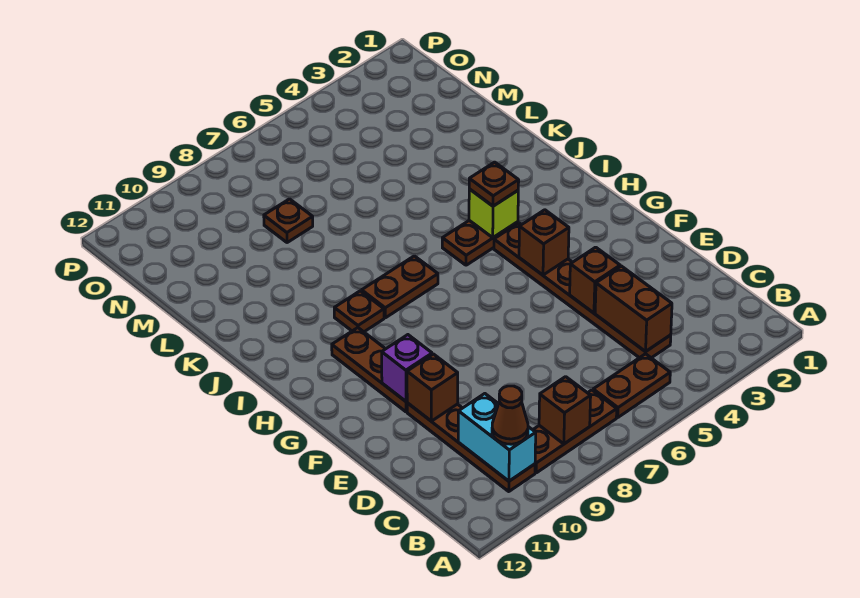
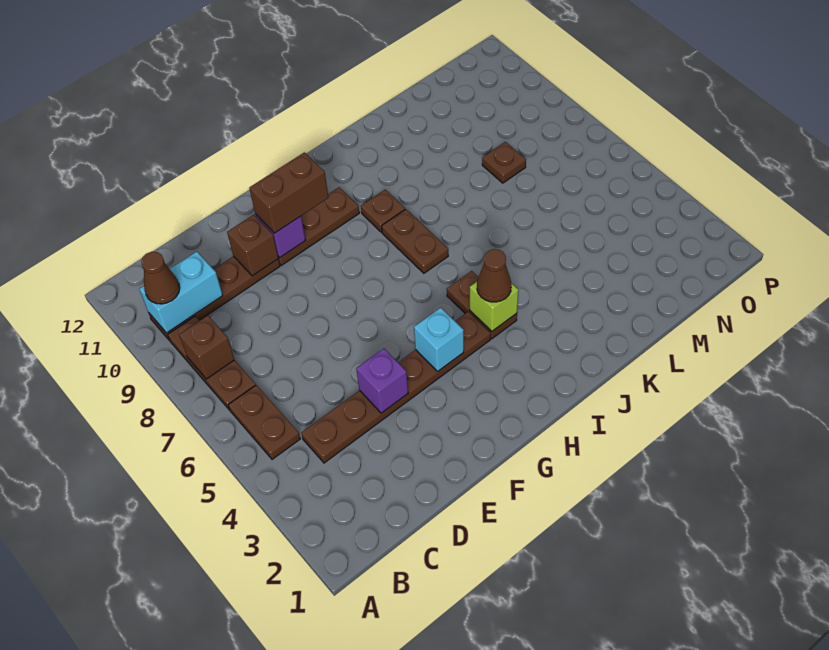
brown 1x2 brick [595,266,672,352] -> brown 1x2 brick moved to [249,152,328,233]
brown 1x1 brick [570,247,620,313] -> purple 1x1 brick [356,349,408,413]
brown 1x1 brick [519,210,569,275] -> cyan 1x1 brick [414,308,464,371]
brown 1x1 plate [469,162,519,206] -> brown 1x1 cone [477,249,511,302]

